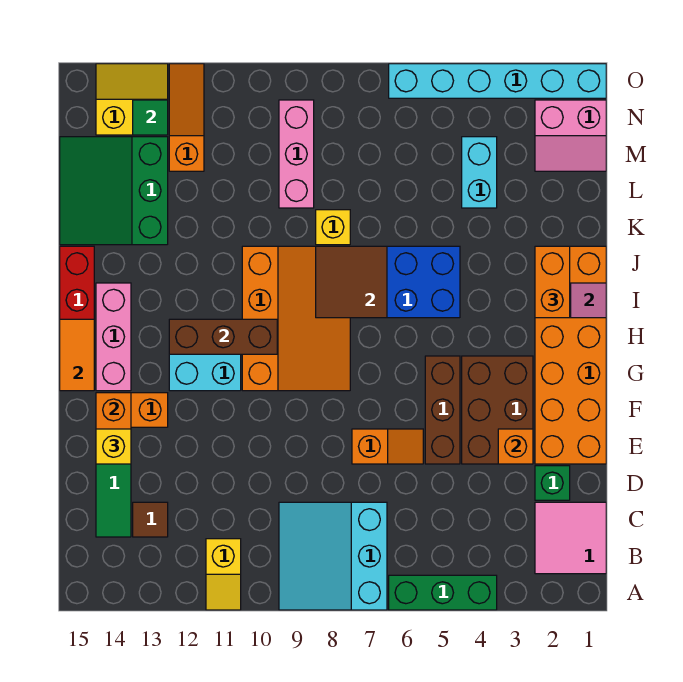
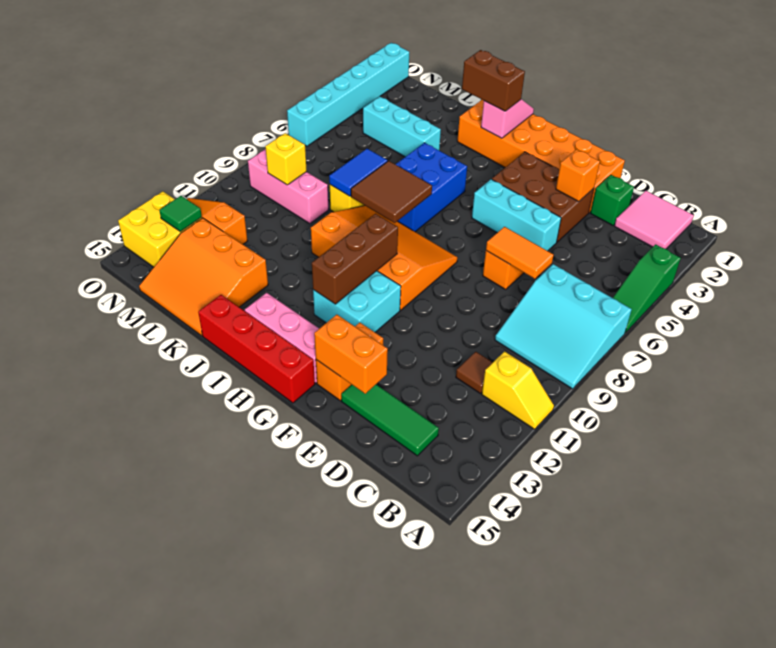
green 1x3 brick [389,575,497,610] -> green 1x3 slope [613,244,681,333]
brown 1x1 tile [133,502,168,537] -> brown 1x1 tile moved to [456,352,493,394]
brown 1x3 brick [425,356,460,464] -> cyan 1x3 brick [472,179,561,251]
yellow 1x1 brick [96,429,131,464] -> yellow 1x1 brick moved to [265,133,307,185]
orange 1x2 tile [60,319,94,391] -> orange 1x2 tile moved to [486,227,554,279]
orange 1x2 brick [535,246,570,318] -> brown 1x2 brick [462,50,525,111]
none -> blue 1x2 tile [329,149,388,196]
green 3x3 slope [60,137,168,245] -> orange 3x3 slope [139,218,268,336]
cyan 1x2 brick [462,137,497,208] -> cyan 1x3 brick [363,97,441,157]
pink 2x2 slope [535,100,606,171] -> none
yellow 2x2 slope [96,64,168,135] -> yellow 2x2 brick [118,192,202,267]

